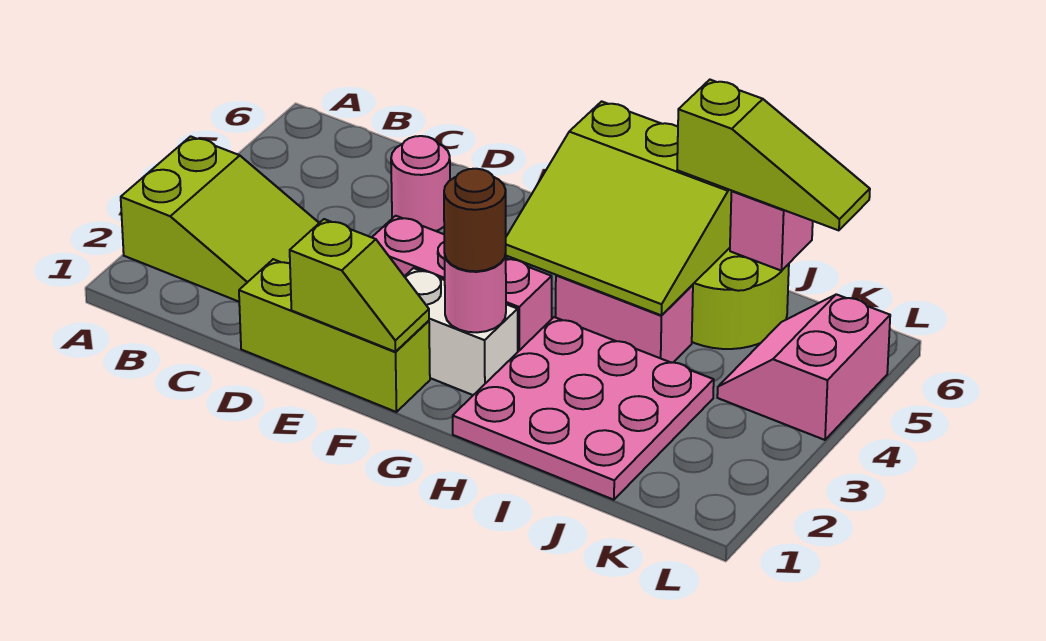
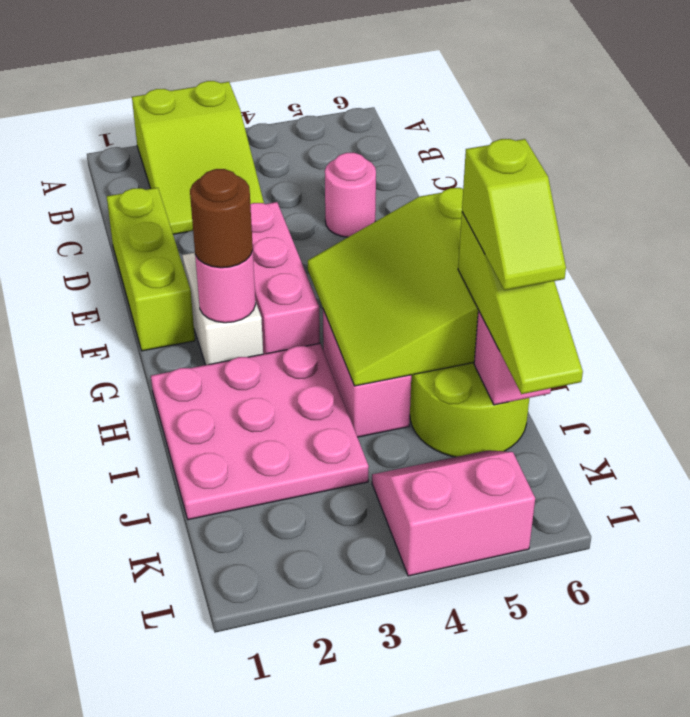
lime 1x2 slope [290,219,429,352] -> lime 1x2 slope moved to [462,139,566,290]

